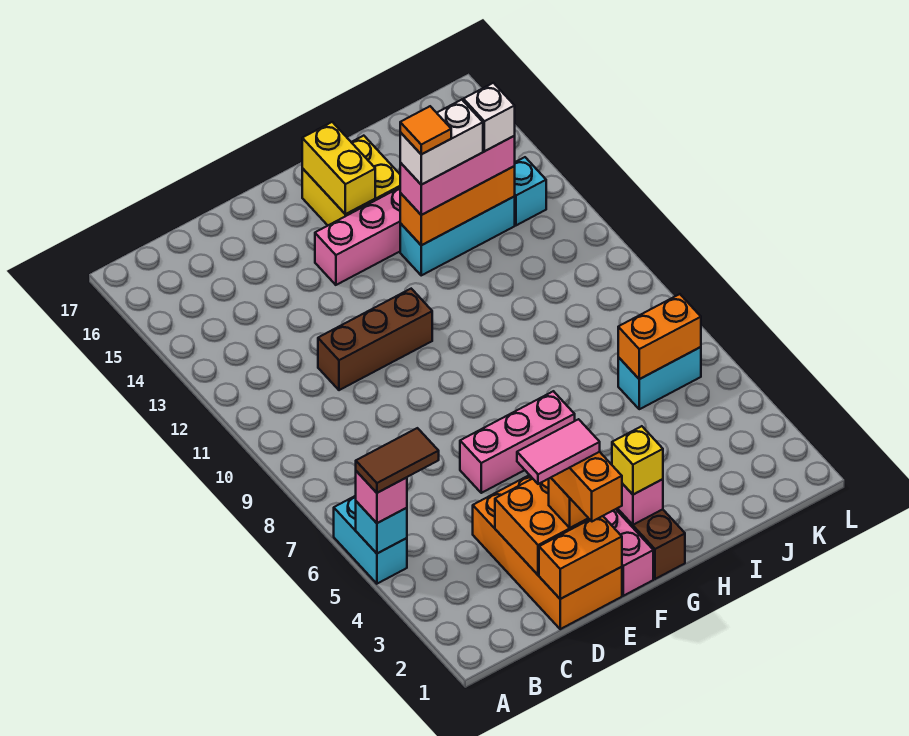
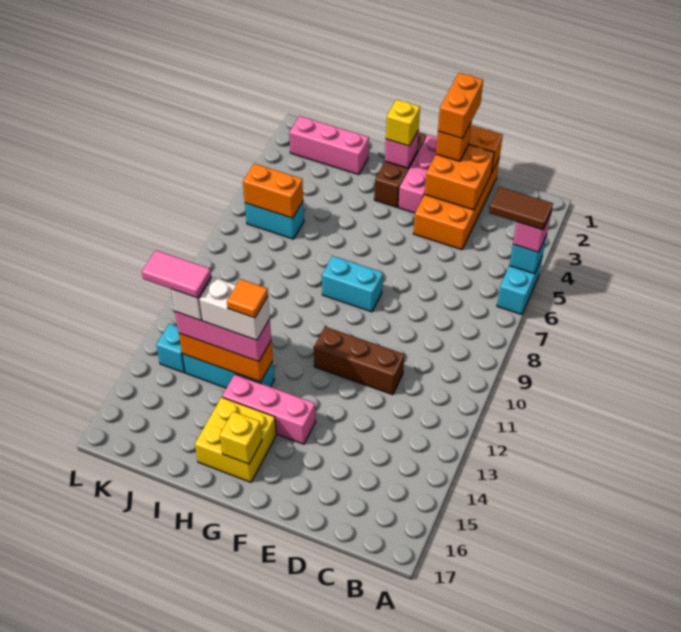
pink 1x2 tile [517,419,600,484] -> pink 1x2 tile moved to [142,250,211,298]
pink 1x3 brick [460,391,575,493] -> pink 1x3 brick moved to [289,116,369,175]
none -> cyan 1x2 brick [322,256,383,312]
yellow 1x2 brick [302,122,375,214] -> yellow 1x1 brick [220,411,262,464]

